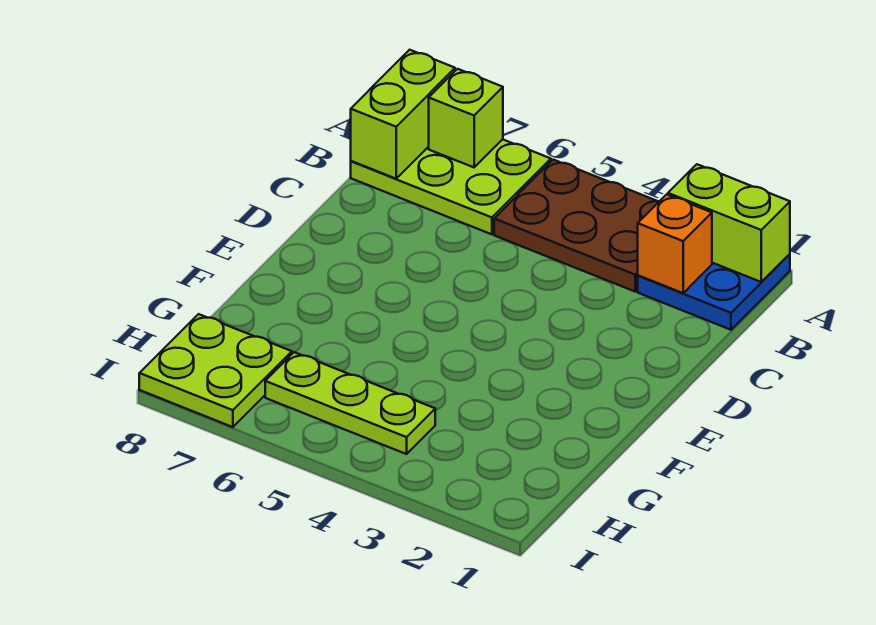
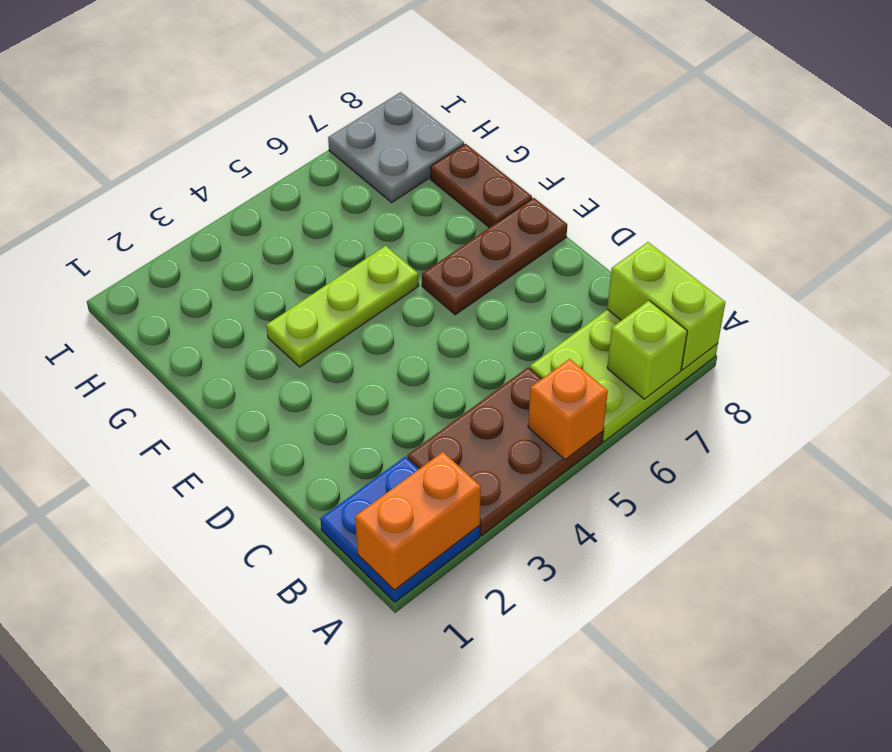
lime 1x2 brick [668,164,790,282] -> orange 1x2 brick [355,452,481,590]
orange 1x1 brick [638,194,712,293] -> orange 1x1 brick moved to [528,359,608,460]
none -> brown 1x3 plate [422,198,567,315]
none -> brown 1x2 plate [430,144,532,228]
lime 1x3 plate [265,352,435,454] -> lime 1x3 plate moved to [266,246,419,367]
lime 2x2 plate [139,314,292,427] -> grey 2x2 plate [328,92,464,202]

